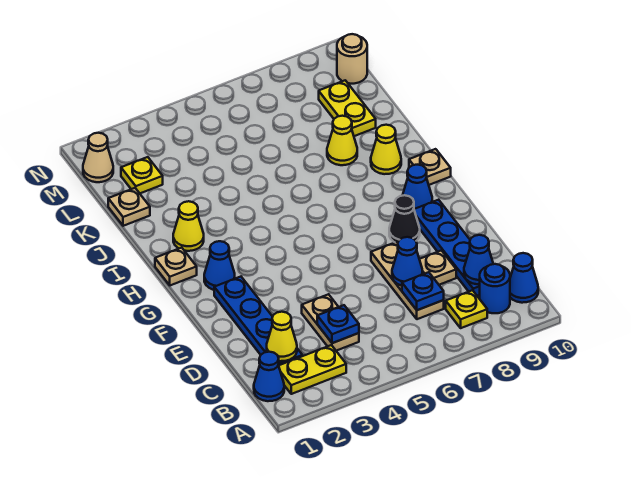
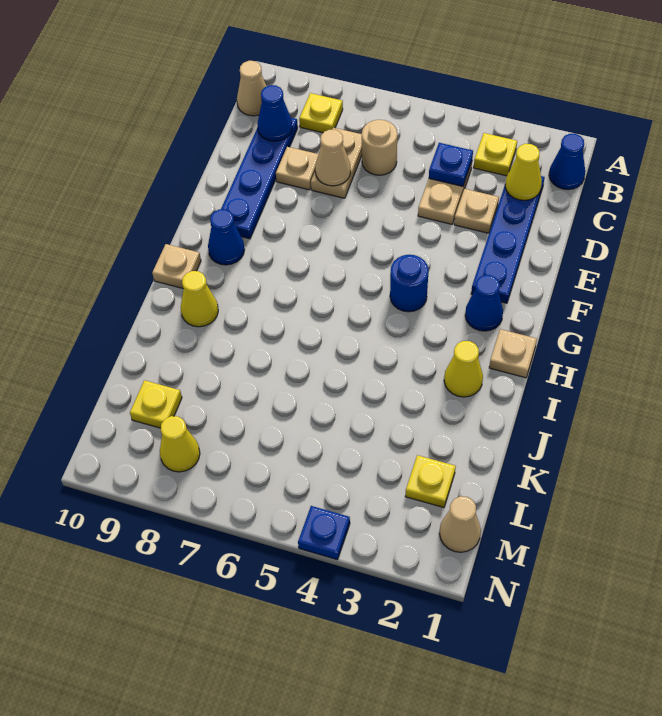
yellow 1x2 plate [279,345,346,394] -> yellow 1x1 plate [474,133,517,176]
blue 1x1 round brick [480,264,510,313] -> blue 1x1 round brick moved to [390,255,429,312]
blue 1x1 cone [510,253,538,303] -> tan 1x1 cone [237,61,267,116]
tan 1x3 plate [371,242,444,319] -> tan 1x2 plate [311,128,362,198]
blue 1x1 plate [402,272,444,310] -> blue 1x1 plate moved to [298,506,350,559]
blue 1x1 cone [392,237,423,286] -> tan 1x1 cone [315,130,351,186]
black 1x1 cone [389,195,420,242] -> none
yellow 1x1 cone [327,116,357,165] -> yellow 1x1 cone moved to [160,416,200,472]
tan 1x1 plate [108,188,150,226] -> tan 1x1 plate moved to [454,189,499,233]
yellow 1x2 plate [319,80,376,136] -> yellow 1x1 plate [130,380,182,428]
tan 1x1 round brick [337,34,367,84] -> tan 1x1 round brick moved to [362,120,397,175]

